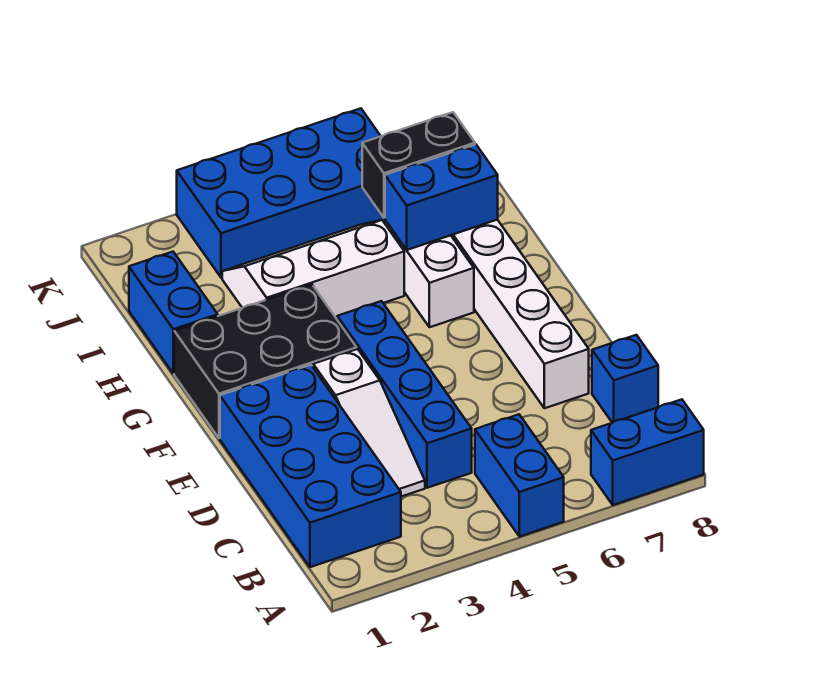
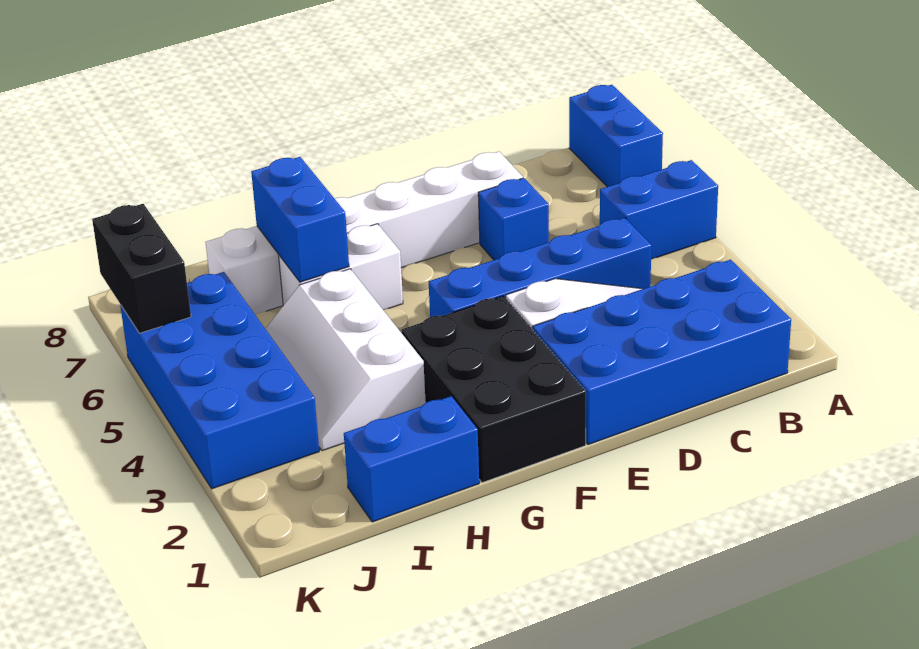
blue 1x1 brick [592,335,658,423] -> blue 1x1 brick moved to [478,178,549,260]
black 1x2 brick [362,112,475,218] -> black 1x2 brick moved to [92,204,191,333]

